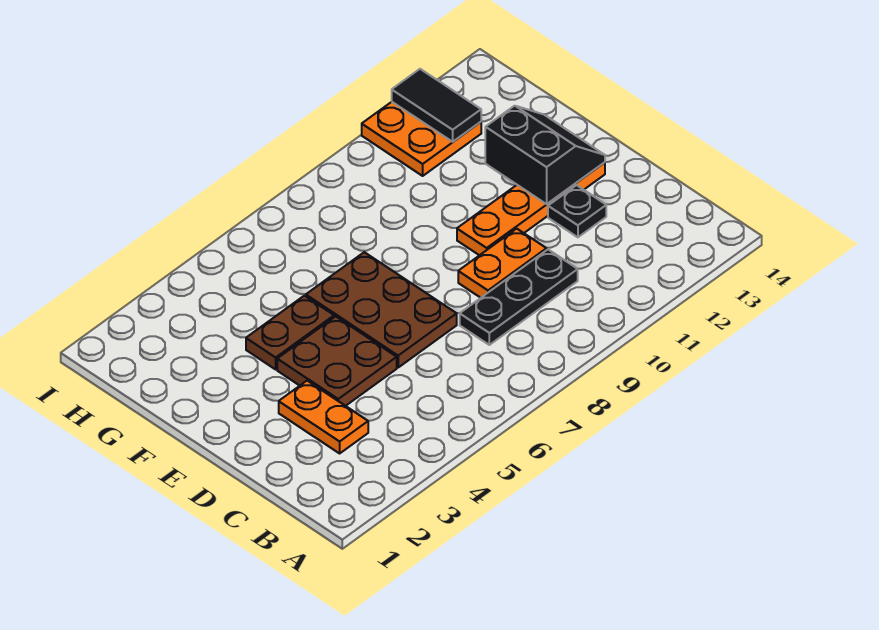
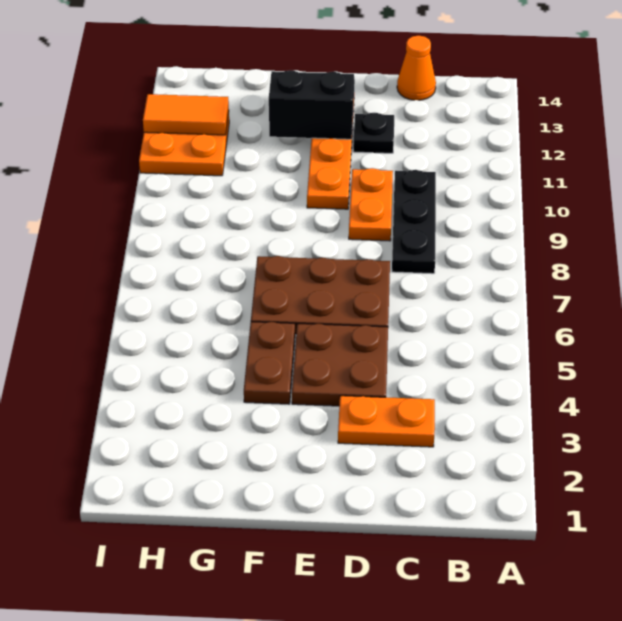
none -> orange 1x1 cone [397,36,436,100]
black 1x2 tile [392,69,481,142] -> orange 1x2 tile [143,94,229,135]

